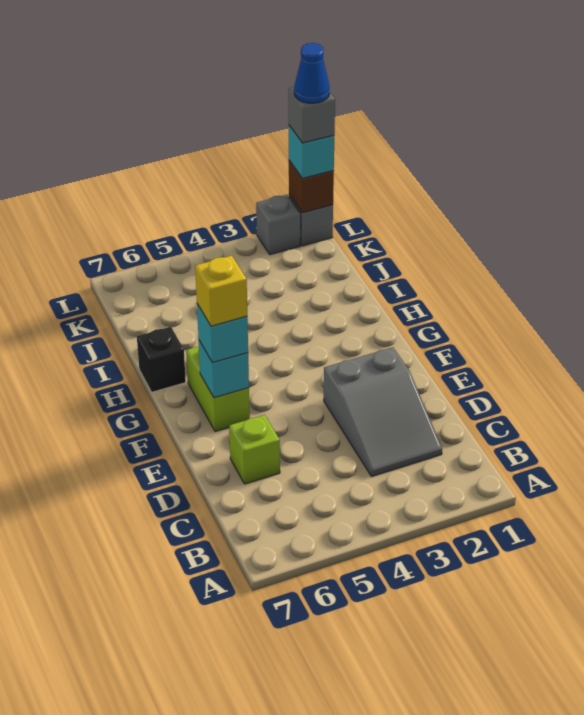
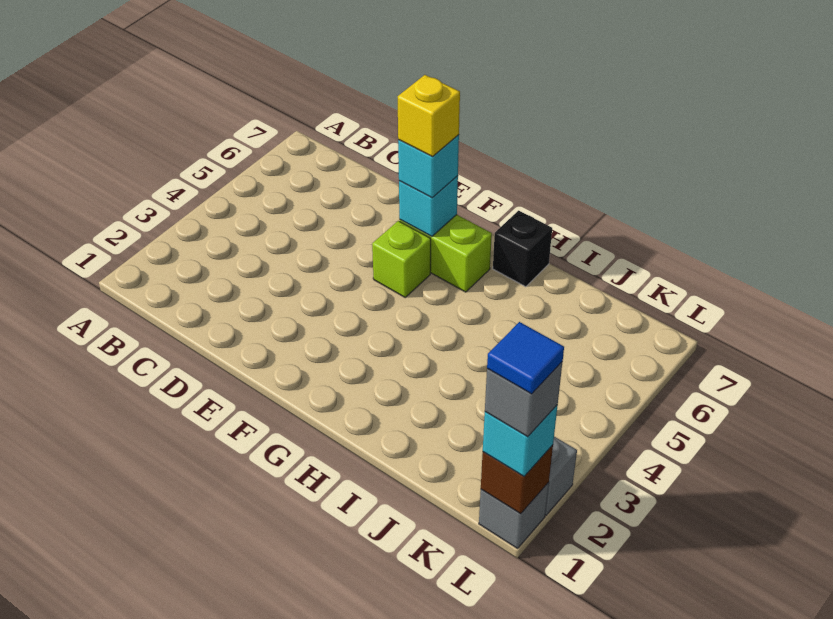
grey 2x3 slope [324,347,442,477] -> none
lime 1x1 brick [229,415,280,484] -> lime 1x1 brick moved to [372,221,431,297]
blue 1x1 cone [294,43,329,103] -> blue 1x1 tile [487,322,564,394]

